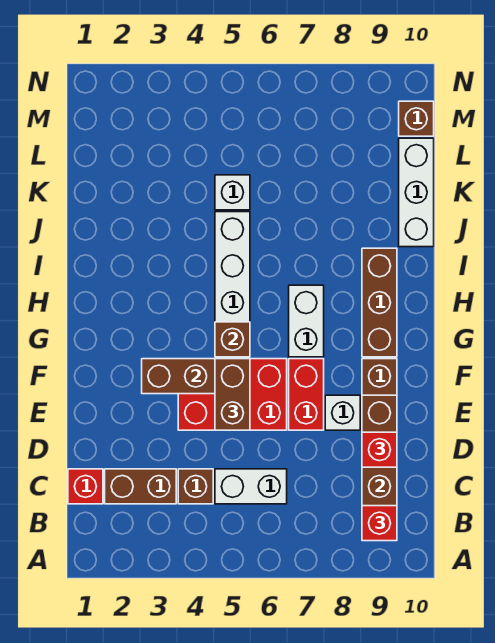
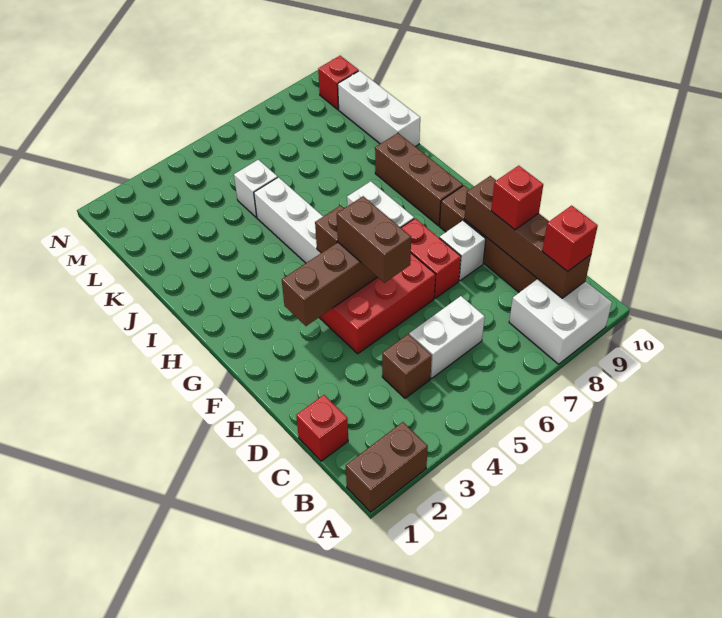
none -> white 2x2 brick [509,279,612,364]
brown 1x2 brick [105,469,176,504] -> brown 1x2 brick moved to [346,422,428,512]
brown 1x1 brick [399,101,434,136] -> red 1x1 brick [318,56,359,109]

